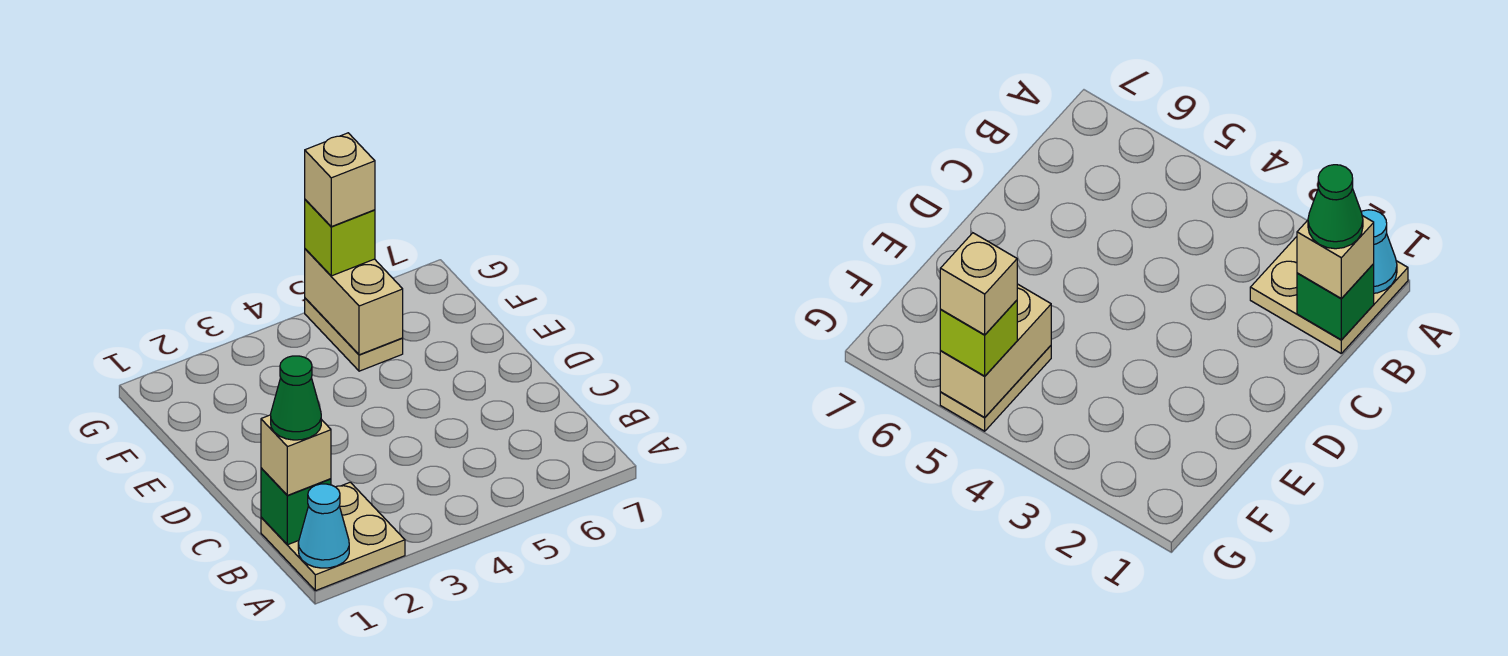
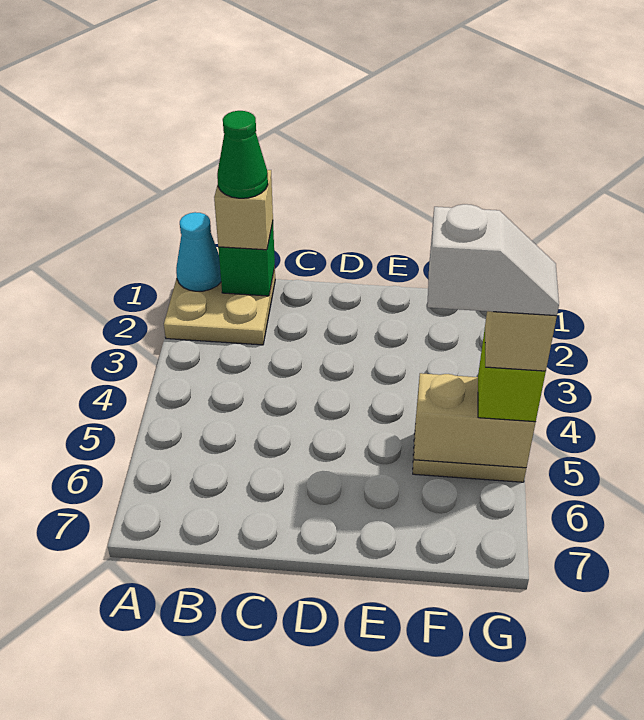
none -> white 1x2 slope [427,204,559,316]

